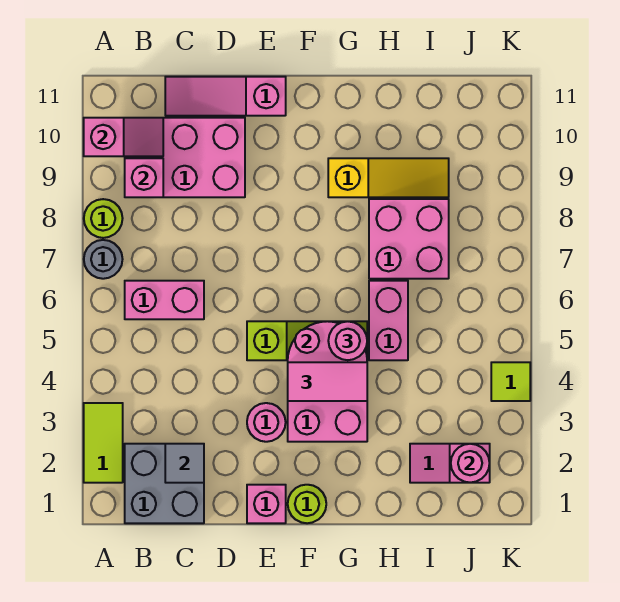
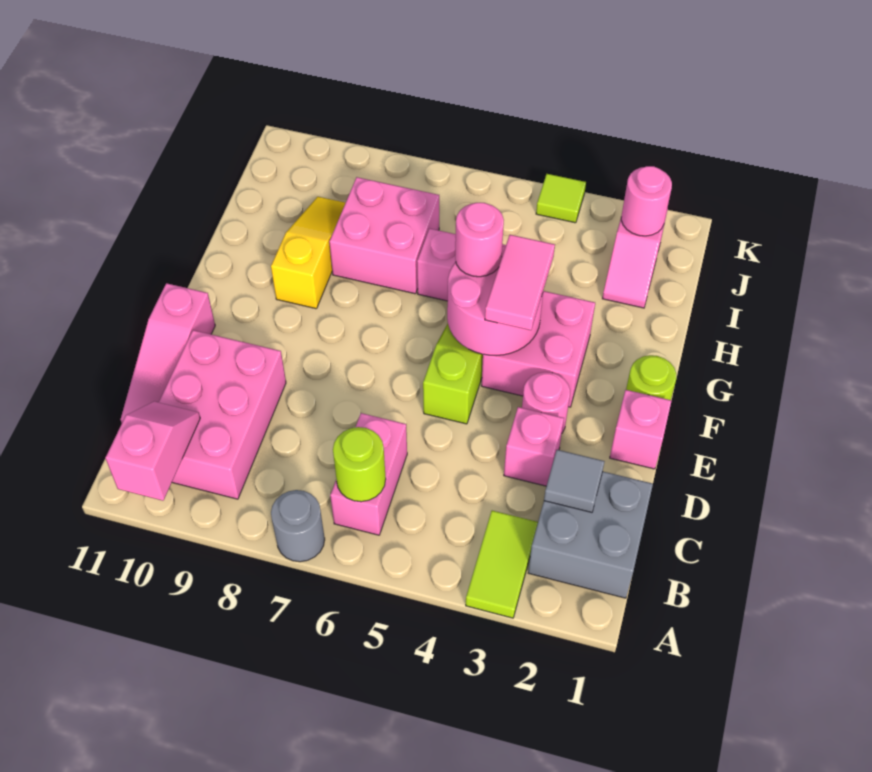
lime 1x2 tile [84,403,123,483] -> lime 1x2 tile turned to [466,511,538,618]
lime 1x1 round brick [84,199,123,238] -> lime 1x1 round brick moved to [333,427,386,502]
pink 1x1 brick [125,158,163,197] -> pink 1x1 brick moved to [504,407,564,486]

